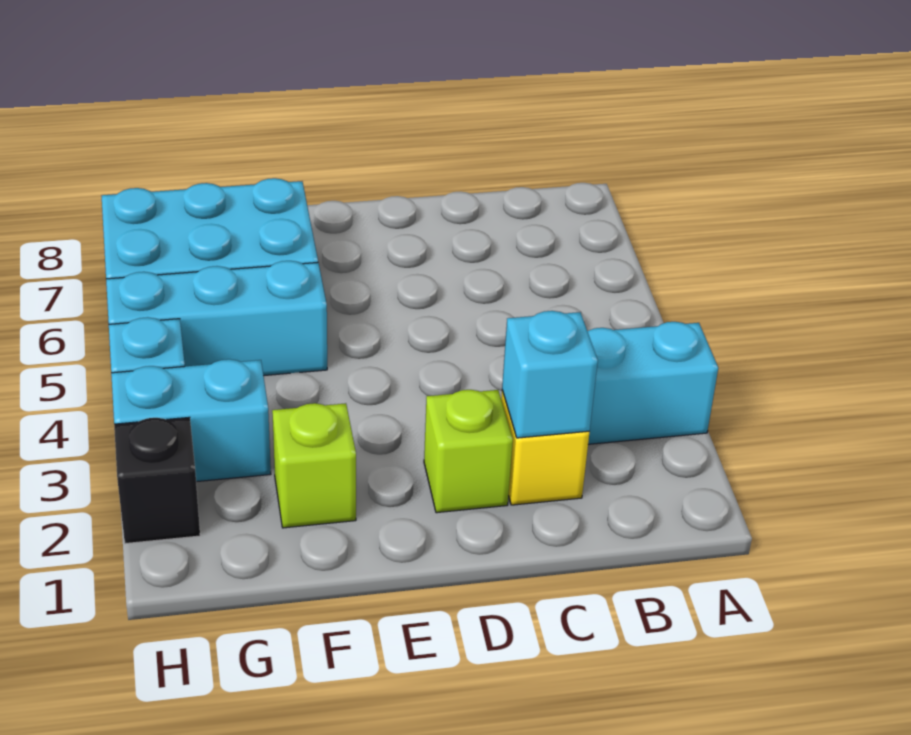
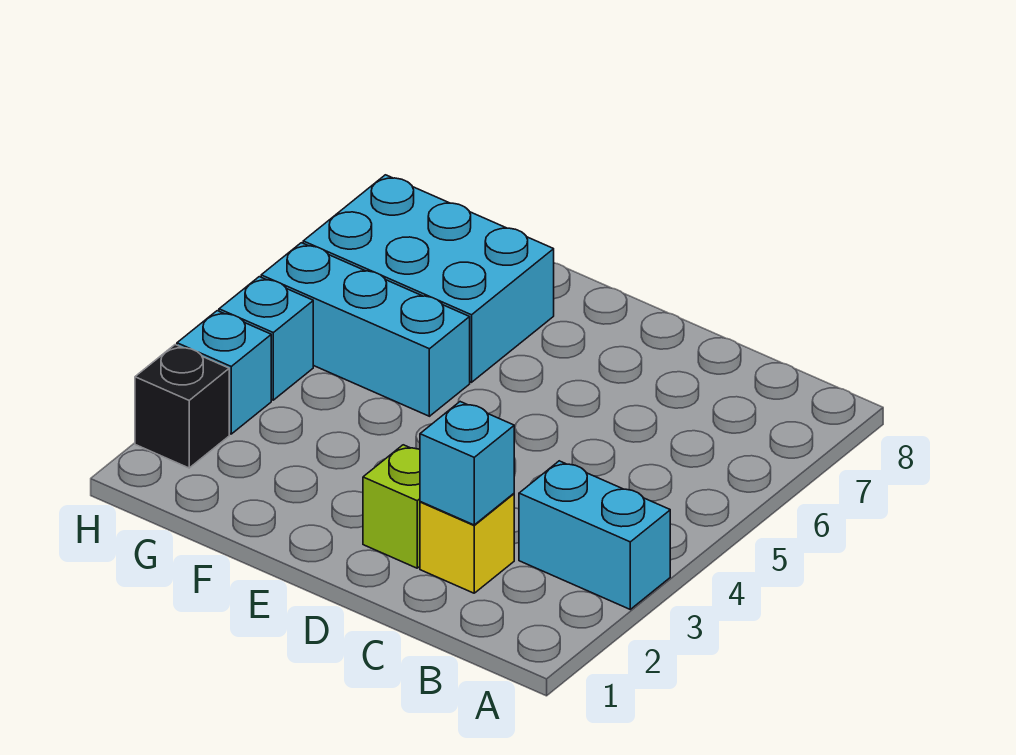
lime 1x1 brick [272,403,356,528] -> none
cyan 1x2 brick [111,359,271,482] -> cyan 1x1 brick [177,311,271,434]

